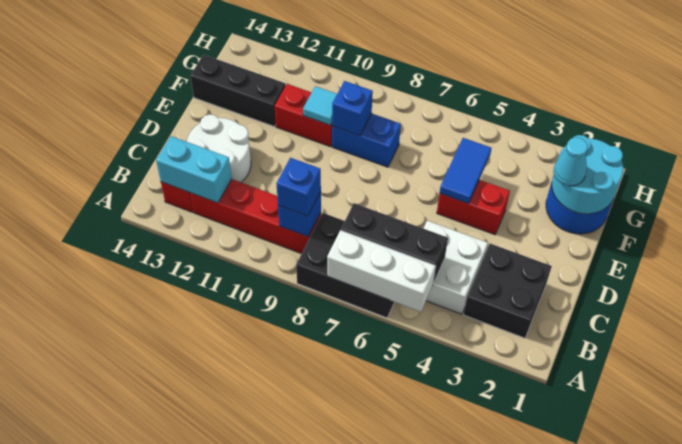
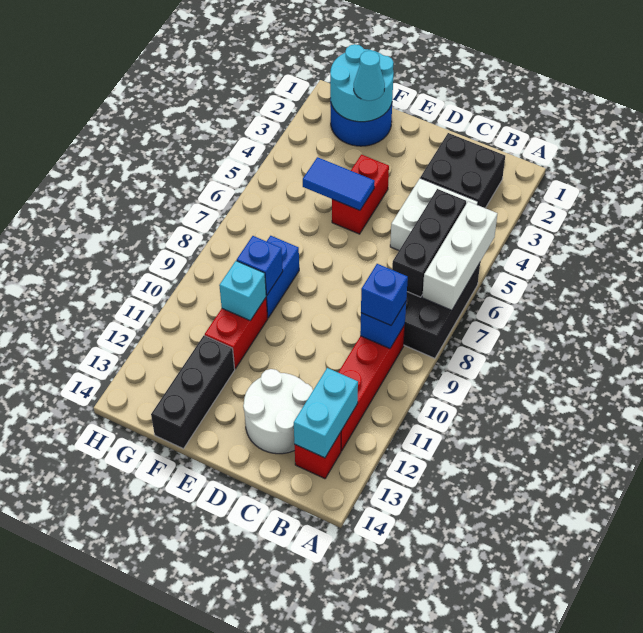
cyan 1x1 tile [303,86,337,125] -> cyan 1x1 brick [219,261,266,321]

